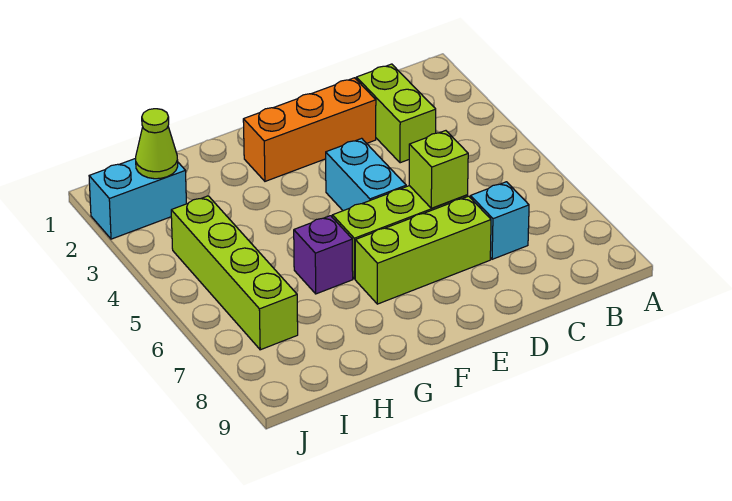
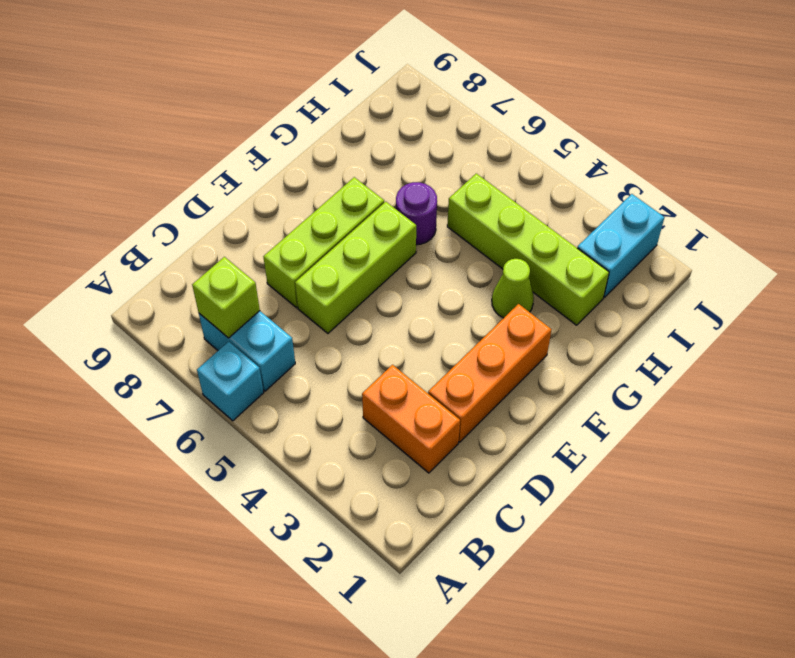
lime 1x2 brick [356,64,436,163] -> orange 1x2 brick [362,365,460,473]
cyan 1x1 brick [470,182,529,259] -> cyan 1x1 brick moved to [197,341,264,421]
lime 1x1 brick [409,131,468,208] -> lime 1x1 brick moved to [192,257,260,338]
cyan 1x2 brick [326,138,406,211] -> cyan 1x2 brick moved to [199,311,295,391]
purple 1x1 brick [294,216,353,294] -> purple 1x1 round brick [396,182,437,245]
lime 1x1 cone [136,109,178,179] -> lime 1x1 cone moved to [492,259,534,318]
lime 1x4 brick [171,196,298,350] -> lime 1x4 brick moved to [447,173,609,325]

